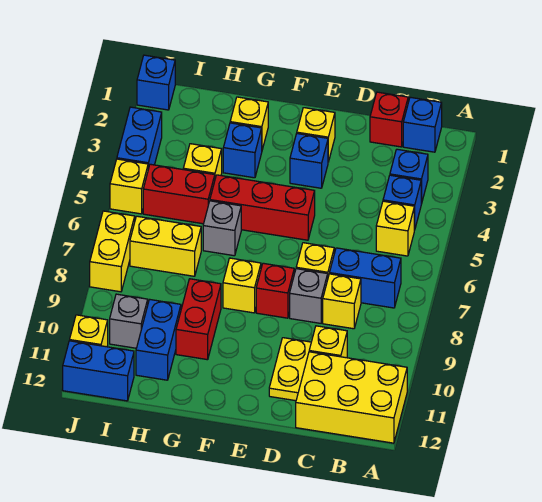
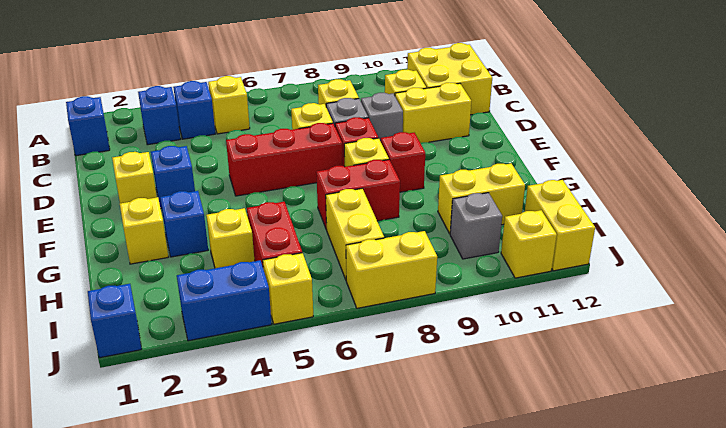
yellow 2x3 brick [296,352,407,443] -> yellow 2x2 brick [407,43,492,115]
blue 1x2 brick [330,248,401,308] -> none
red 1x1 brick [370,92,408,147] -> red 1x1 brick moved to [380,132,425,192]
yellow 1x2 plate [269,338,311,401] -> yellow 1x2 brick [395,83,471,143]
red 1x3 brick [210,175,315,240] -> red 1x3 brick turned to [226,123,342,196]
grey 1x1 brick [203,201,241,256] -> grey 1x1 brick moved to [361,93,403,141]
red 1x2 brick [176,279,221,360] -> red 1x2 brick moved to [316,160,400,229]
blue 1x2 brick [136,300,181,380] -> yellow 1x2 brick [438,163,525,234]
blue 1x2 brick [63,341,134,401] -> yellow 1x2 brick [525,180,595,271]

